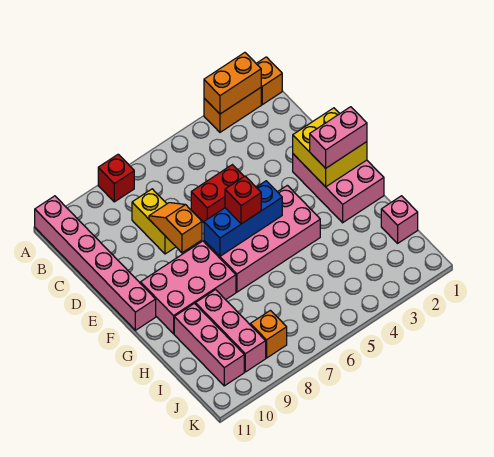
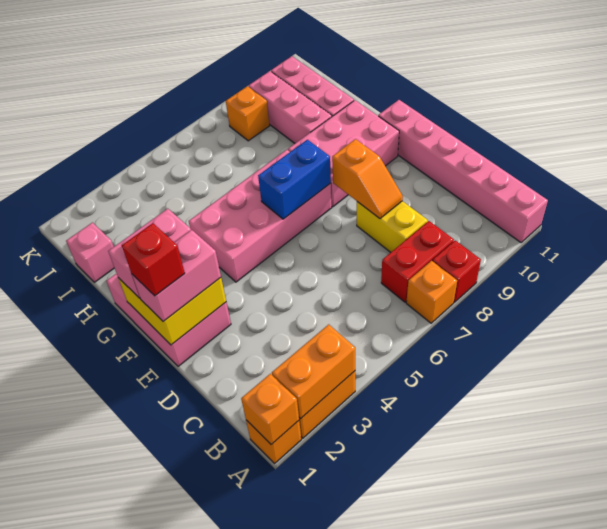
none -> orange 1x1 brick [241,374,299,445]
none -> orange 1x1 brick [406,261,457,323]
red 1x2 brick [191,165,244,223] -> red 1x2 brick moved to [381,221,454,302]
none -> pink 1x2 brick [132,230,221,321]
blue 1x3 brick [204,181,282,256] -> blue 1x2 brick [258,140,331,219]
red 1x1 brick [225,176,261,224] -> red 1x1 brick moved to [122,223,185,296]

